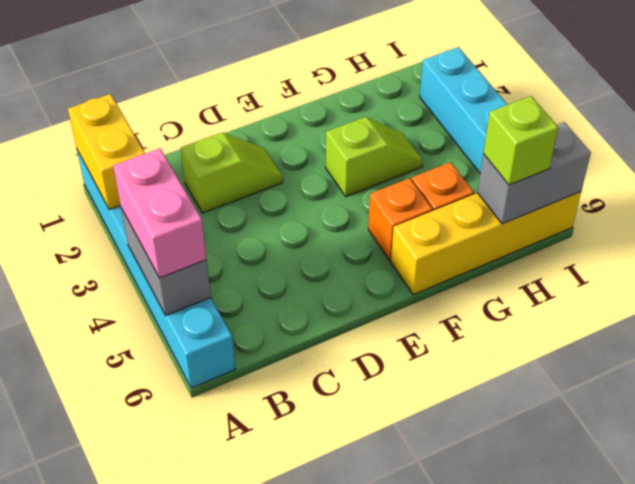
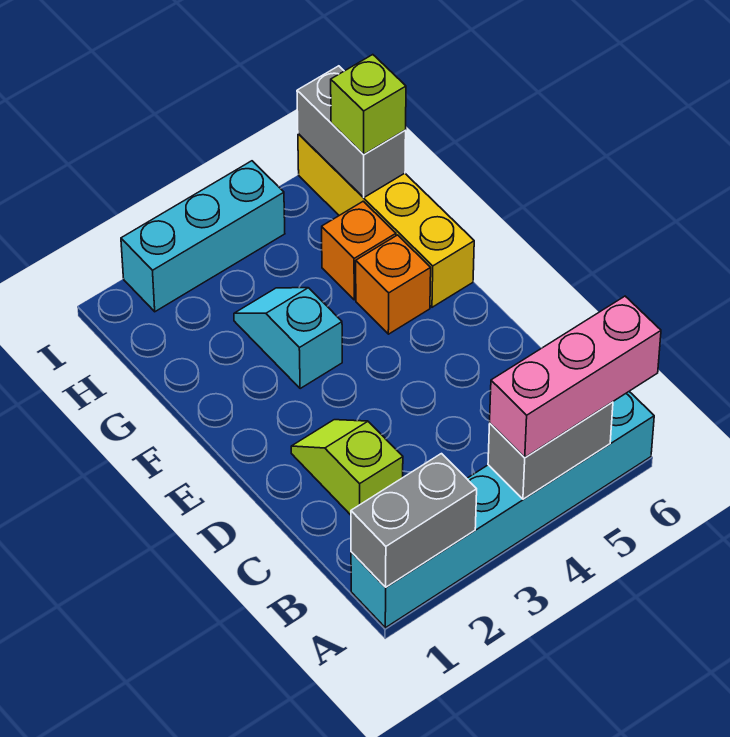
yellow 1x2 brick [68,94,145,210] -> grey 1x2 brick [351,454,477,587]
pink 1x2 brick [113,149,206,278] -> pink 1x3 brick [490,296,661,457]
lime 1x2 slope [326,117,423,197] -> cyan 1x2 slope [234,288,342,388]

